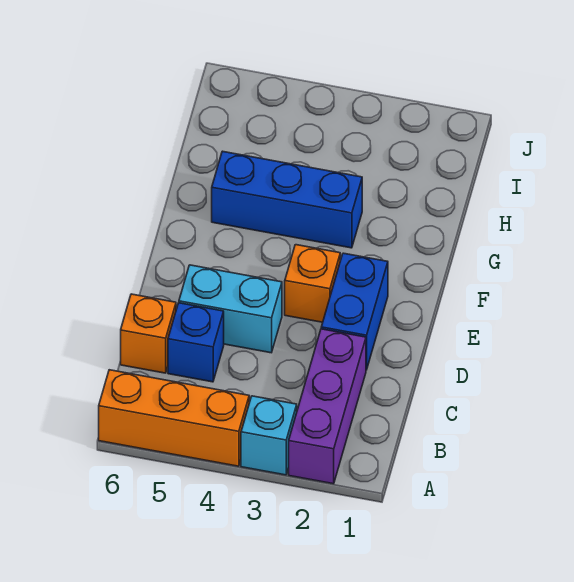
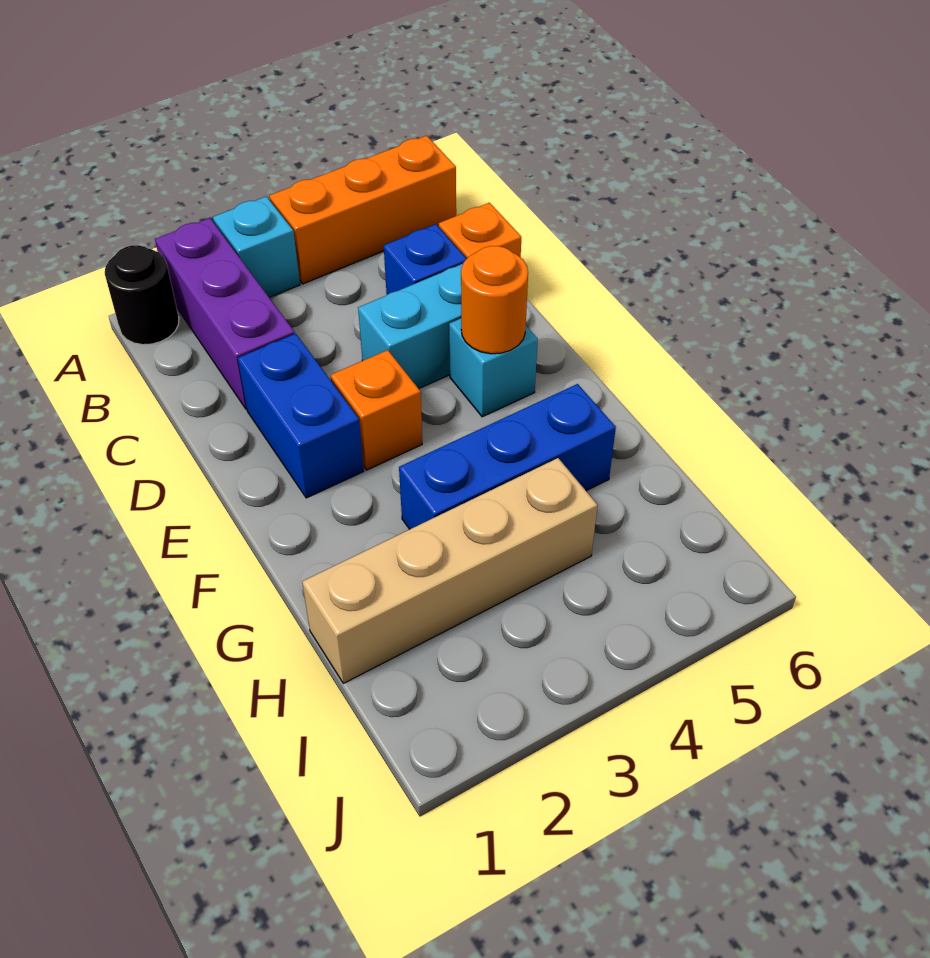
none -> black 1x1 round brick [105,245,179,345]
none -> cyan 1x1 brick [449,318,538,417]
none -> orange 1x1 round brick [461,246,528,354]
none -> tan 1x4 brick [302,458,598,683]

